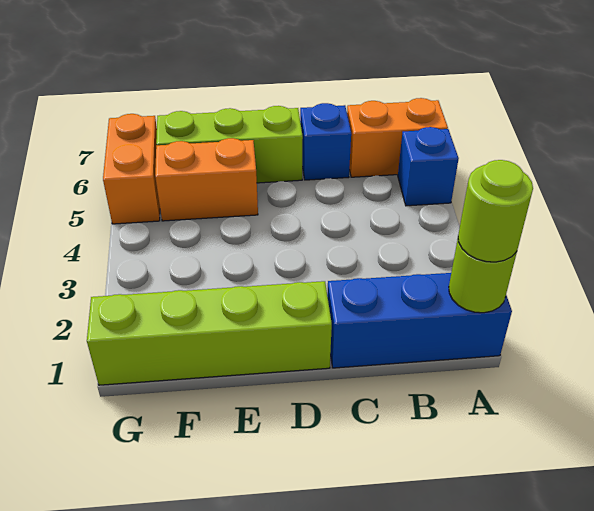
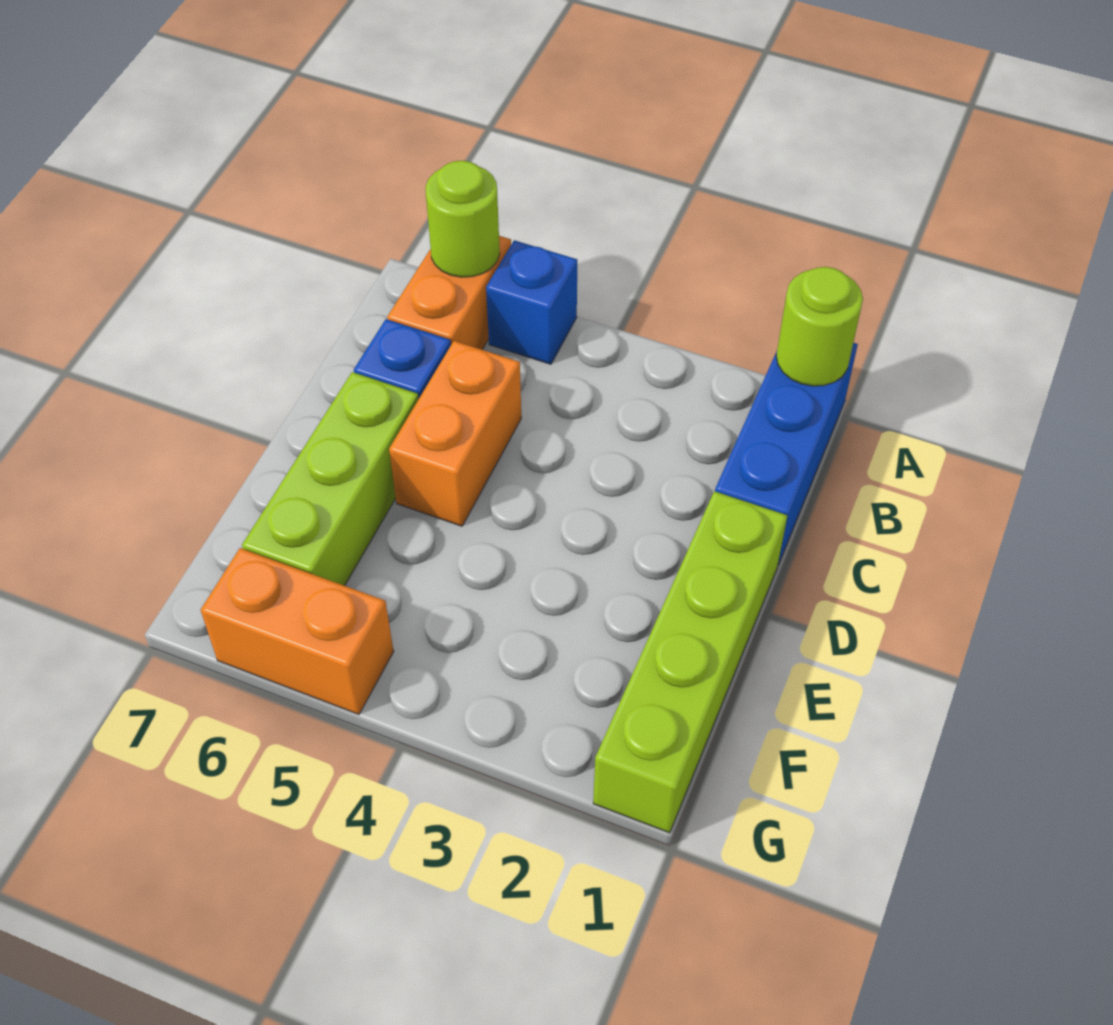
lime 1x1 round brick [458,160,533,262] -> lime 1x1 round brick moved to [426,161,500,277]
orange 1x2 brick [155,138,258,221] -> orange 1x2 brick moved to [389,341,521,526]

